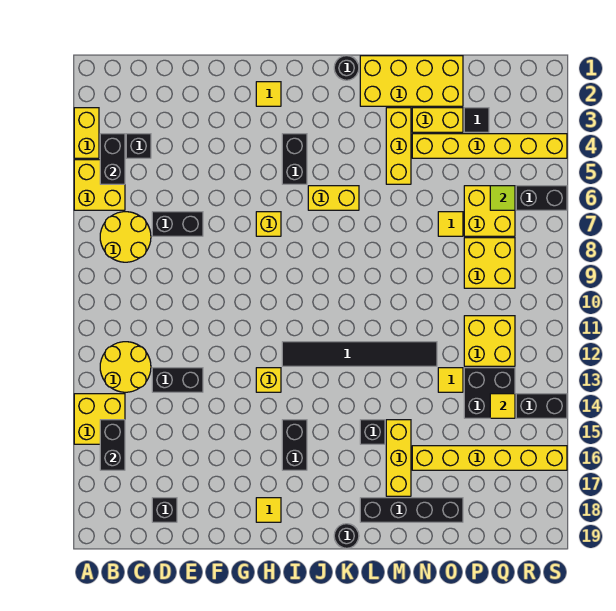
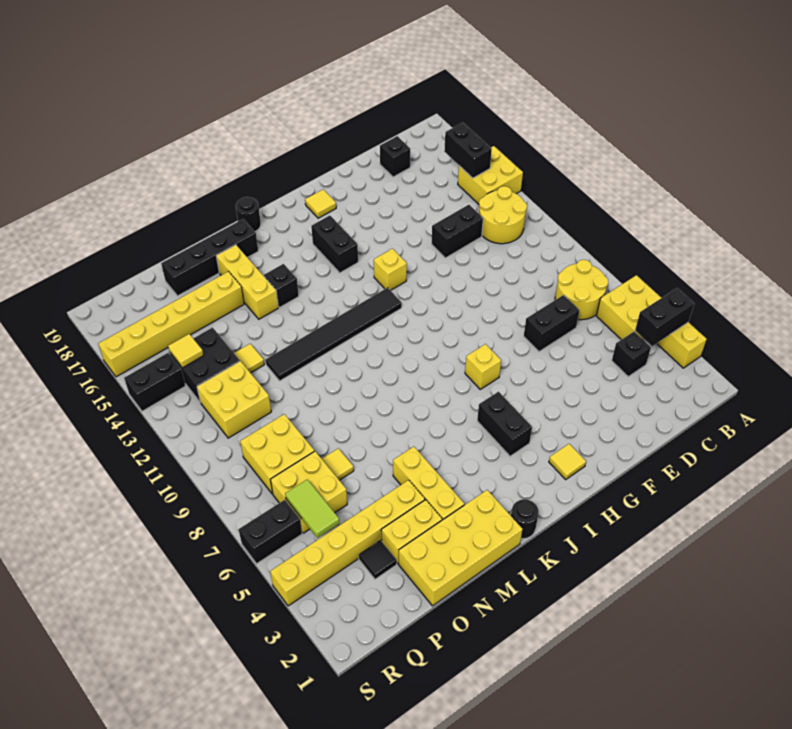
black 1x2 brick [100,134,125,184] -> black 1x2 brick turned to [635,288,694,346]
yellow 1x2 brick [308,186,359,210] -> none
lime 1x1 tile [490,186,515,210] -> lime 1x2 tile [285,479,340,538]

